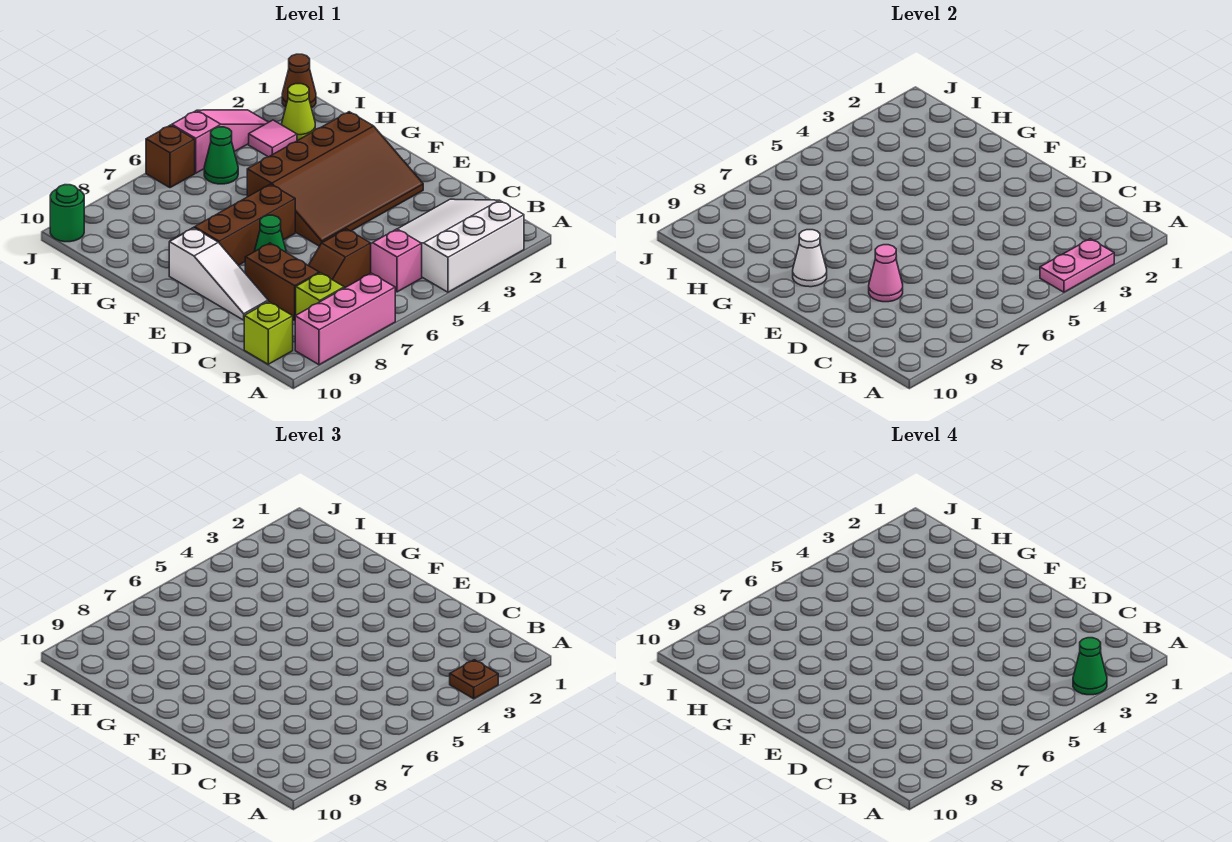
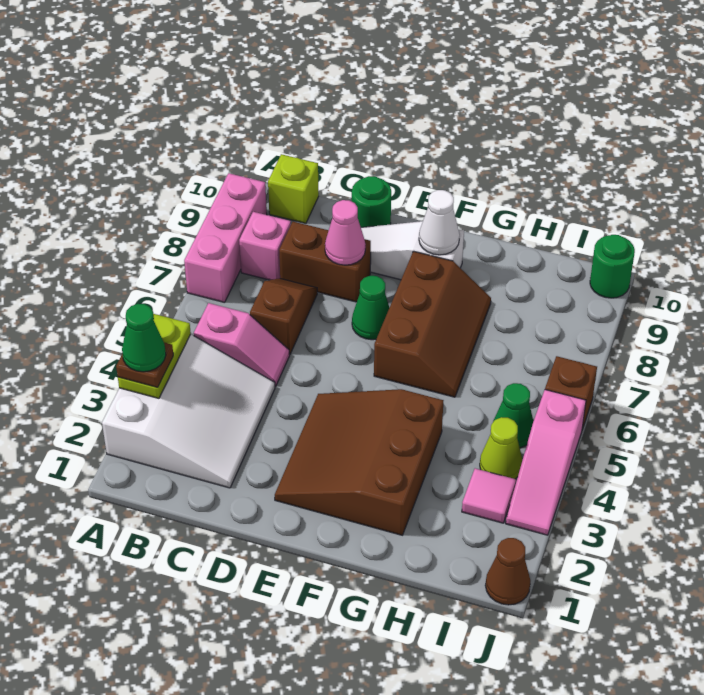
pink 1x2 plate [1040,239,1114,292] -> lime 1x2 plate [118,314,191,398]
lime 1x1 brick [296,273,344,315] -> pink 1x1 brick [239,212,291,280]
none -> green 1x1 round brick [352,176,391,227]
brown 3x4 slope [247,112,423,246] -> brown 3x3 slope [275,389,443,535]
lime 1x1 cone [282,84,315,141] -> lime 1x1 cone moved to [480,417,523,479]

